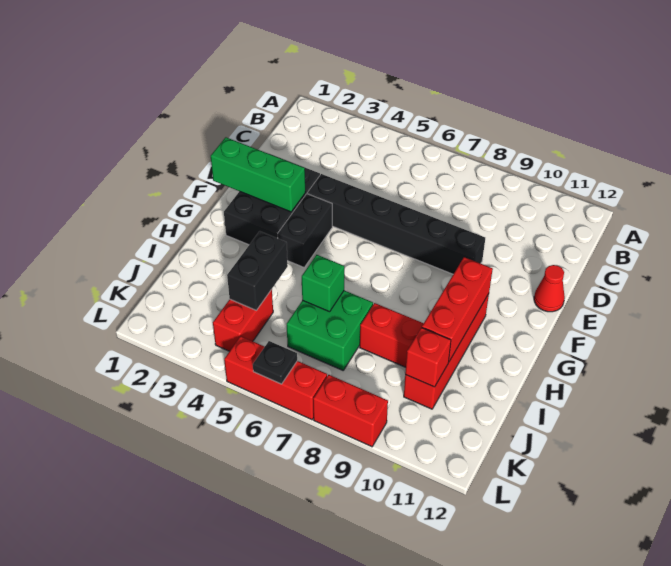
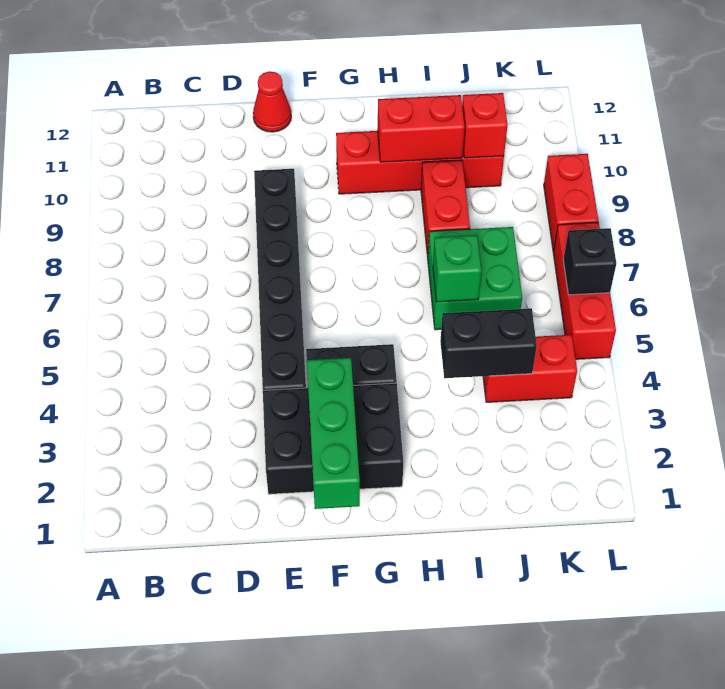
red 1x3 brick [422,257,493,361] -> red 1x2 brick [378,95,465,162]
black 1x1 plate [253,341,297,384] -> black 1x1 brick [563,228,616,295]

